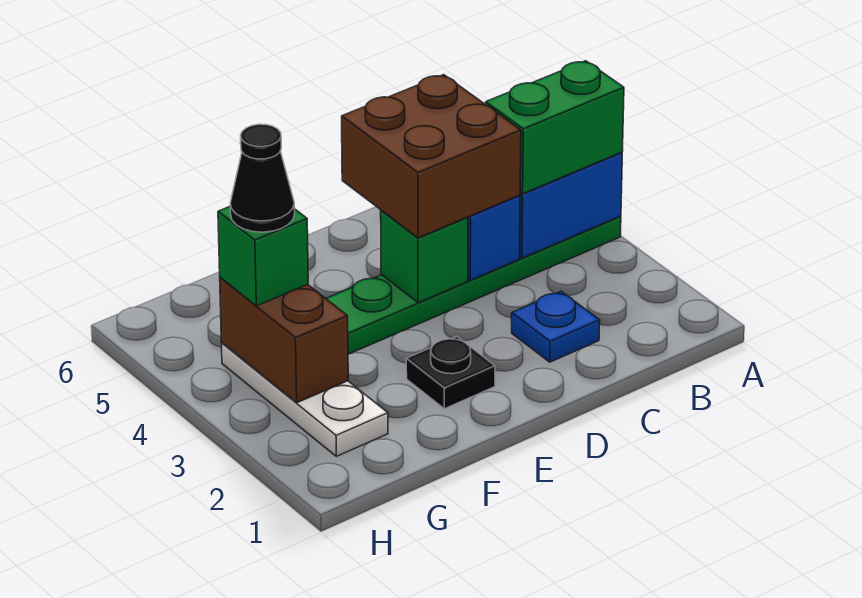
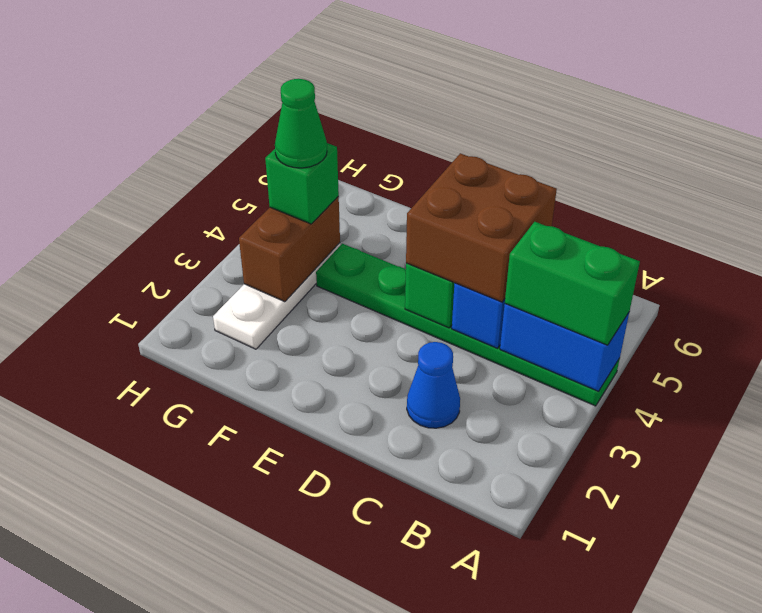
blue 1x1 plate [512,291,600,362] -> blue 1x1 cone [407,342,460,428]
black 1x1 plate [406,337,495,409] -> none
black 1x1 cone [230,124,295,232] -> green 1x1 cone [275,79,327,168]

